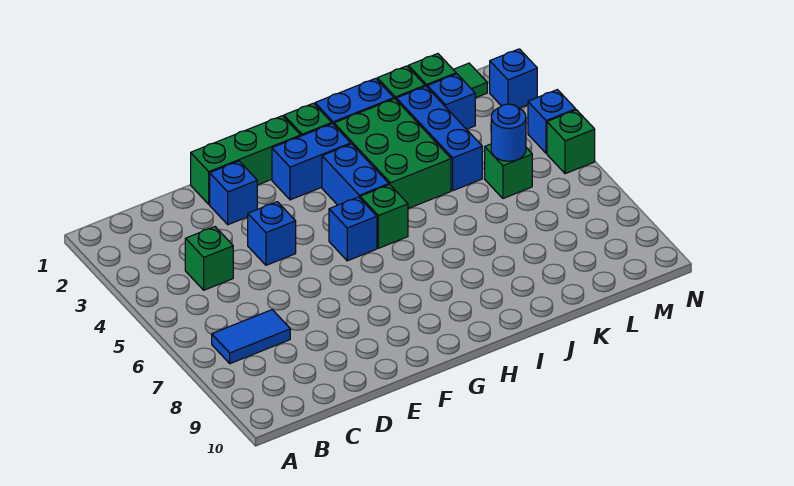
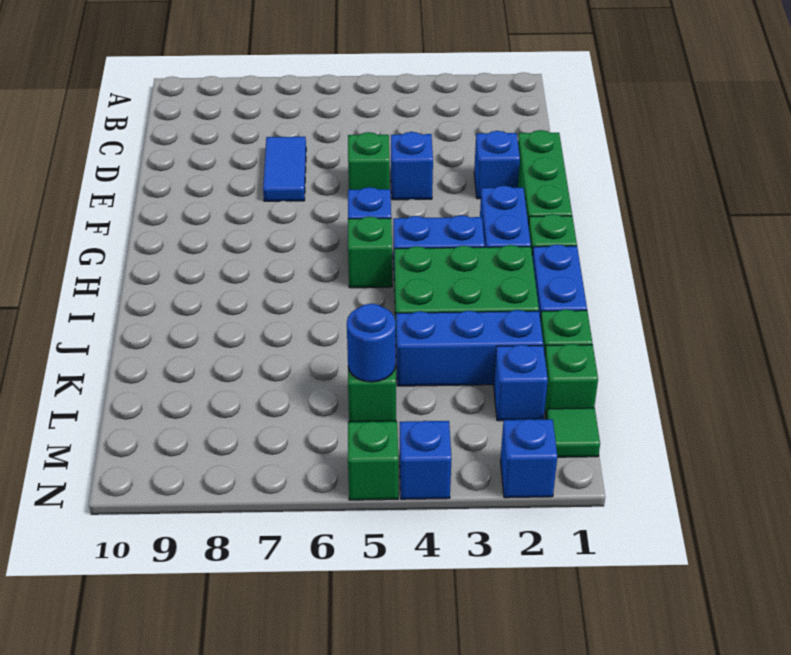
blue 1x2 tile [212,310,290,364] -> blue 1x2 tile moved to [263,137,306,201]
green 1x1 brick [185,227,233,290] -> green 1x1 brick moved to [348,132,390,190]

